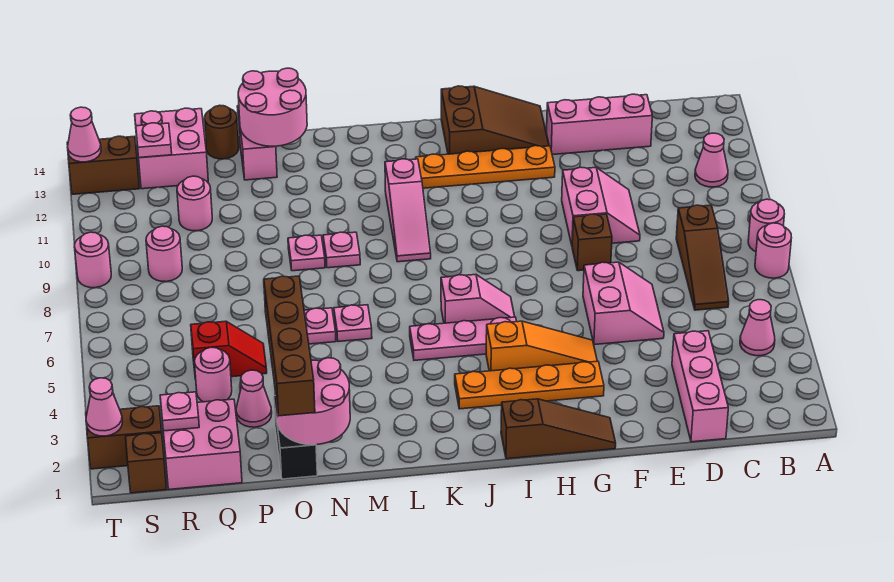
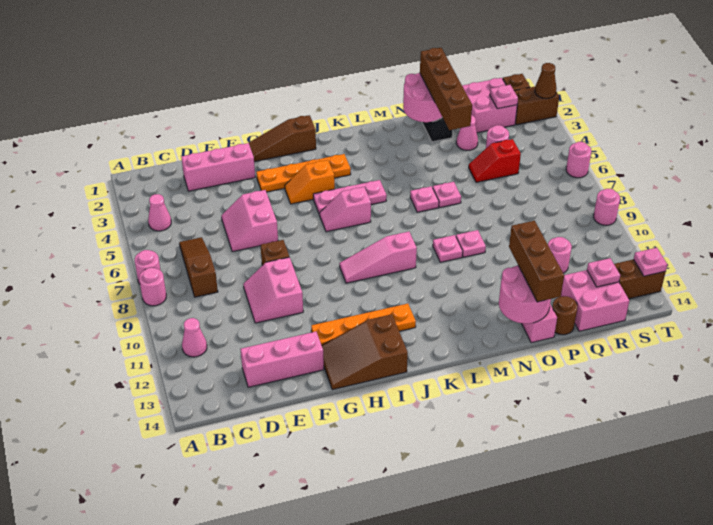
pink 1x3 brick [672,331,728,442] -> pink 1x3 brick turned to [181,143,255,191]
orange 1x3 slope [486,321,597,371] -> orange 1x2 slope [285,160,335,204]
pink 1x3 slope [385,159,431,262] -> pink 1x3 slope turned to [339,232,417,283]
none -> brown 1x3 brick [509,221,564,302]
pink 1x1 round brick [146,226,182,282] -> pink 1x1 round brick moved to [566,142,591,178]
pink 1x1 cone [86,378,123,436] -> brown 1x1 cone [535,63,557,99]
pink 1x1 cone [67,107,101,162] -> pink 1x1 plate [634,248,667,276]

